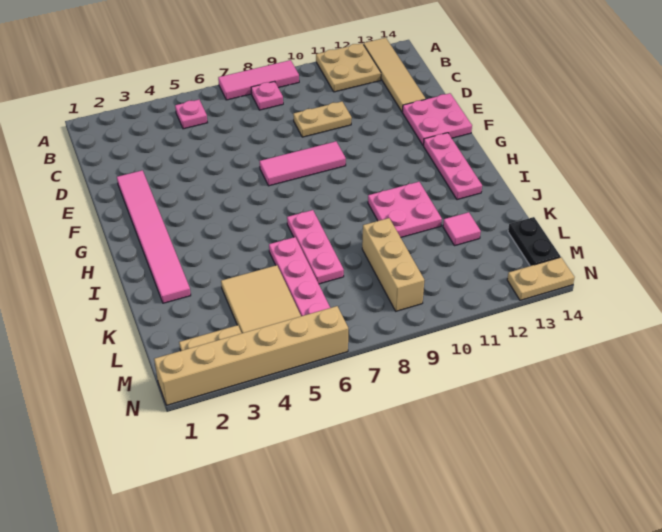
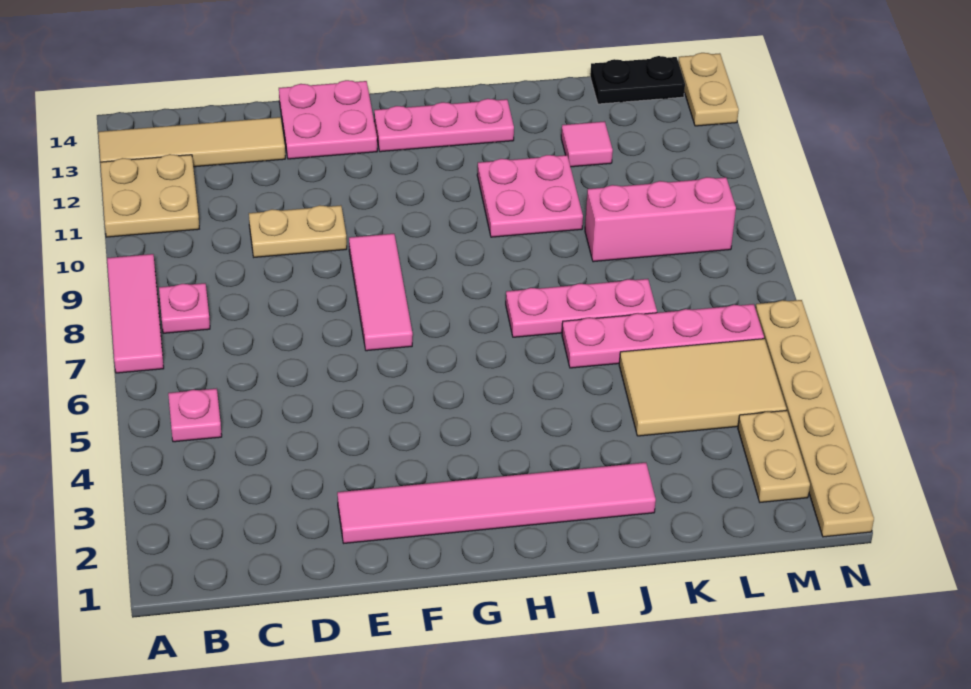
tan 1x2 plate [293,102,352,137] -> tan 1x2 plate turned to [249,205,347,257]
tan 1x3 brick [362,218,424,311] -> pink 1x3 brick [585,177,736,262]
tan 1x6 brick [154,306,348,405] -> tan 1x6 plate [756,300,874,537]

